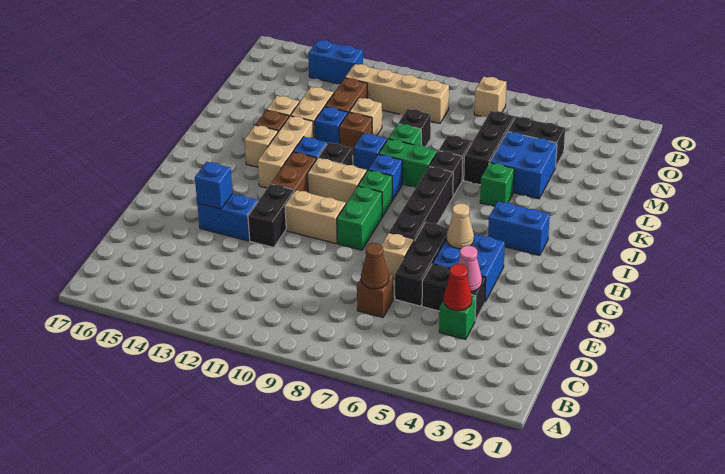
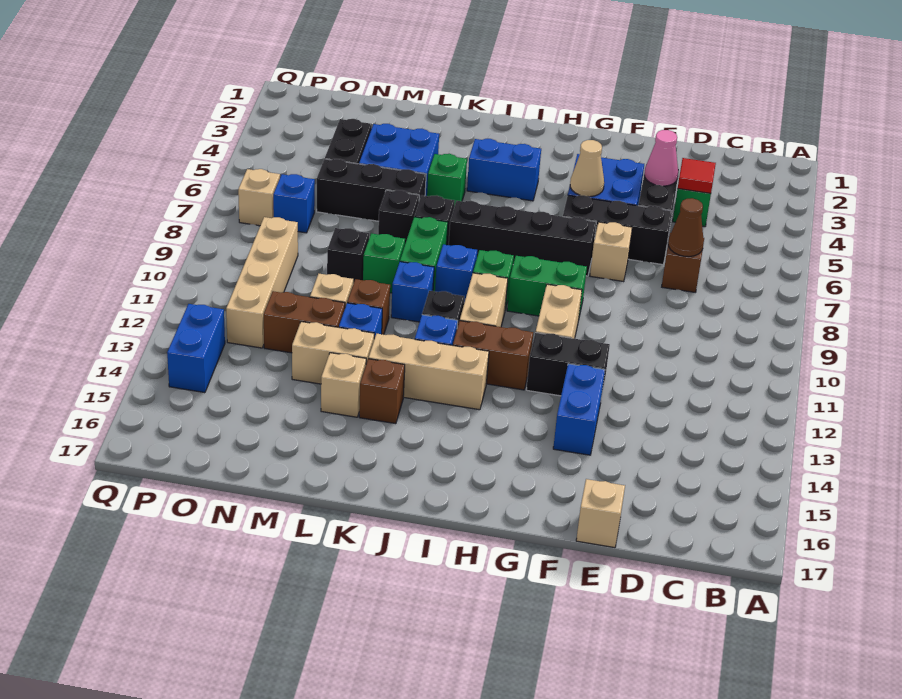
red 1x1 cone [444,264,472,311] -> red 1x1 tile [678,158,716,193]
blue 1x1 brick [195,162,233,209] -> blue 1x1 brick moved to [273,174,315,233]
blue 1x2 brick [488,201,550,255] -> blue 1x2 brick turned to [467,139,541,201]
tan 1x1 brick [244,125,278,167] -> tan 1x1 brick moved to [576,479,625,548]

